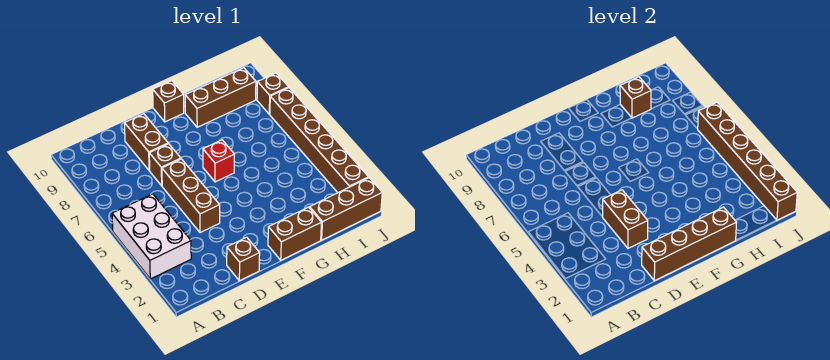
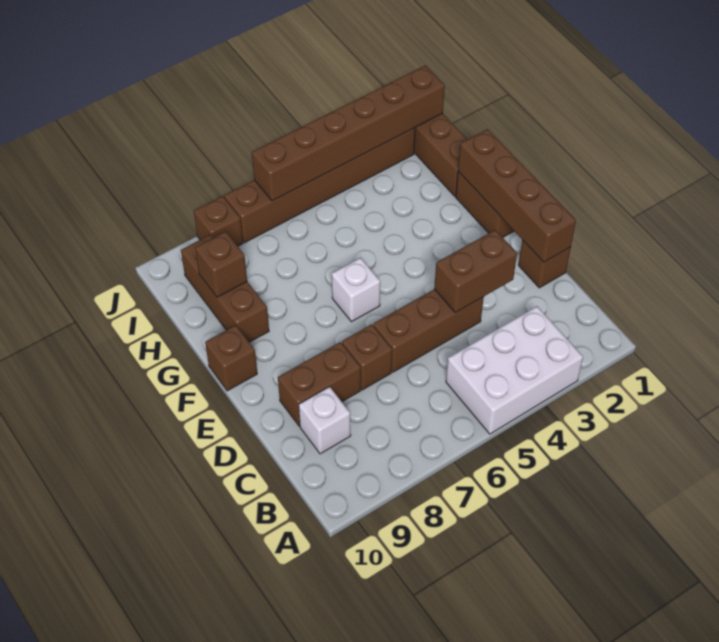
none -> white 1x1 brick [299,387,351,454]
red 1x1 brick [203,140,235,182] -> white 1x1 brick [332,258,380,322]

